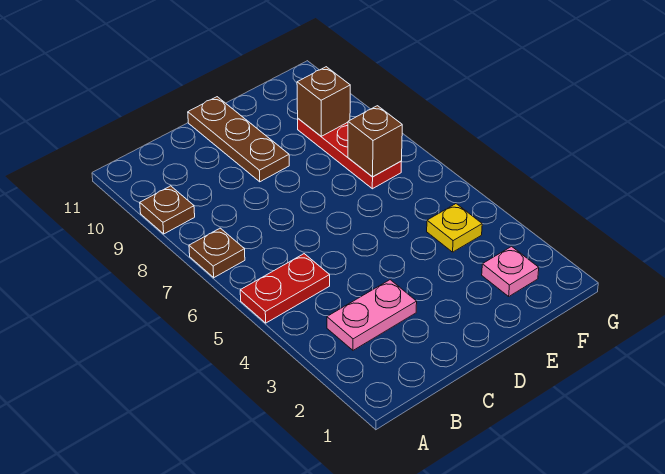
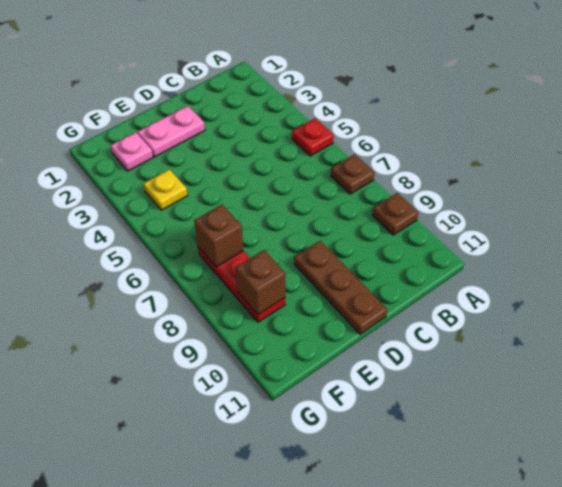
red 1x2 plate [240,254,330,323] -> red 1x1 plate [292,118,334,156]
pink 1x2 plate [327,280,417,350] -> pink 1x2 plate moved to [138,106,205,157]

